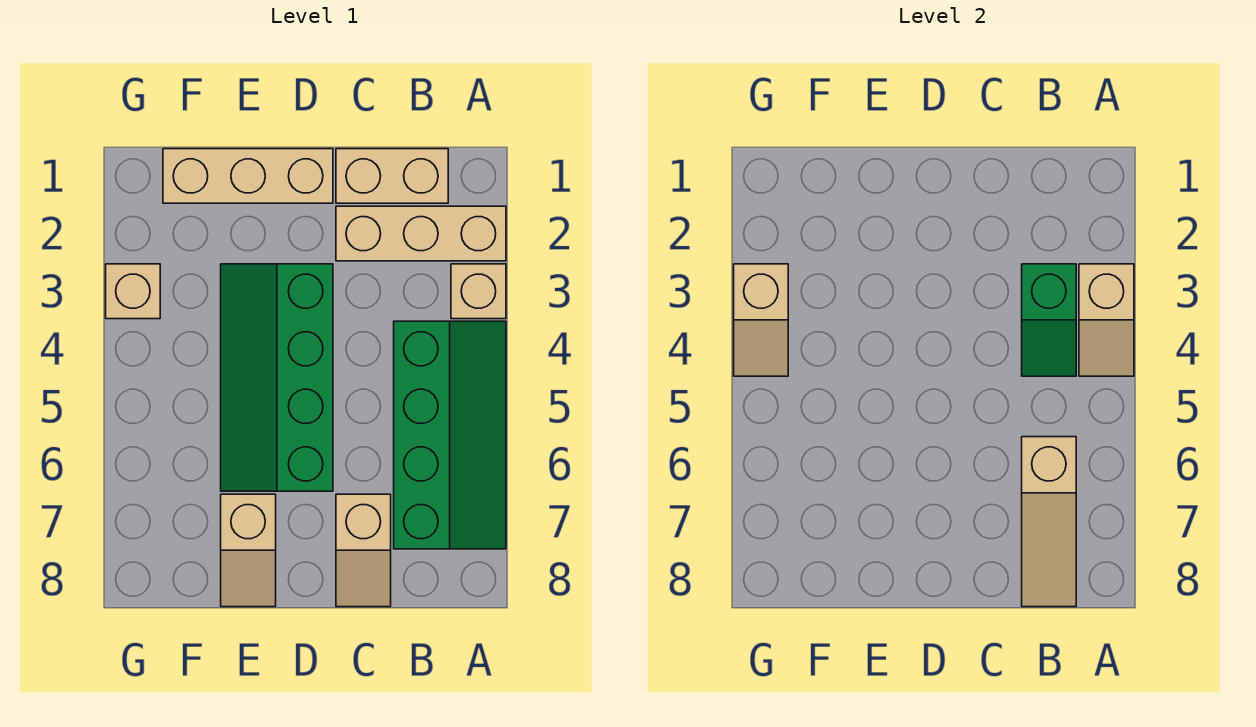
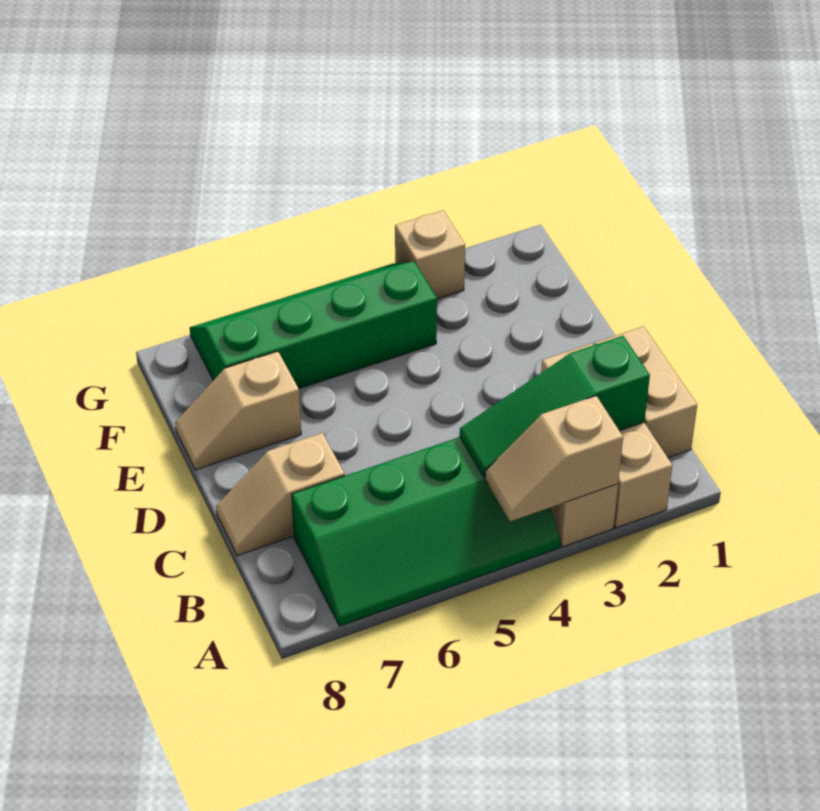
green 1x2 slope [1022,264,1076,376] -> green 1x3 slope [460,336,650,477]
tan 1x3 slope [1022,437,1076,607] -> none
tan 1x3 brick [163,149,333,203] -> none
green 2x4 slope [221,264,333,491] -> green 2x4 slope moved to [190,262,437,389]
tan 1x2 slope [734,264,788,376] -> none

